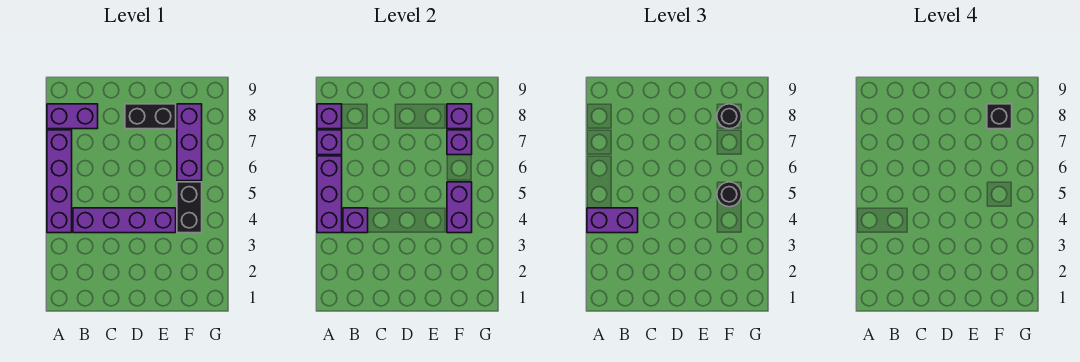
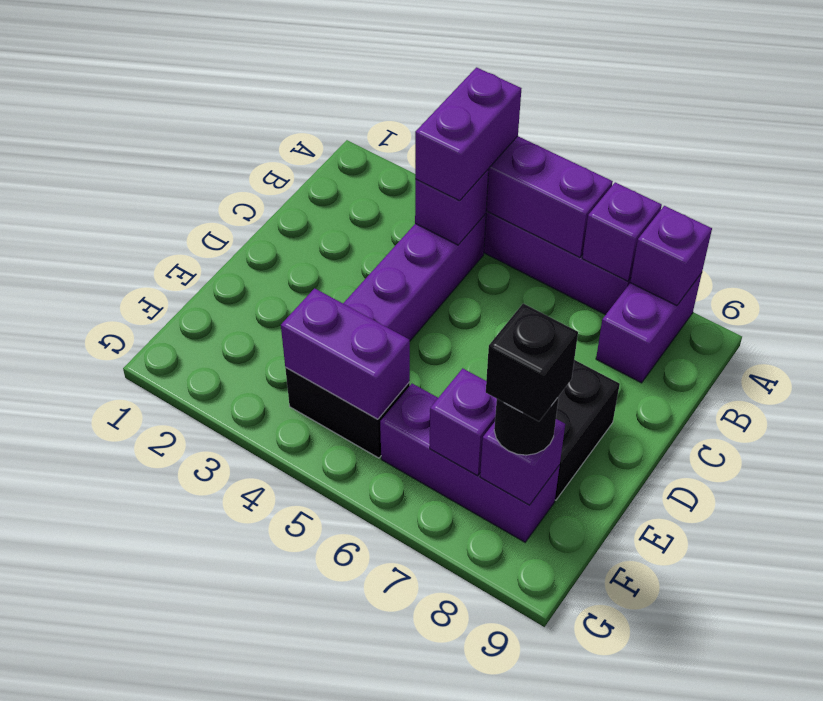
black 1x1 round brick [717,182,742,207] -> none

